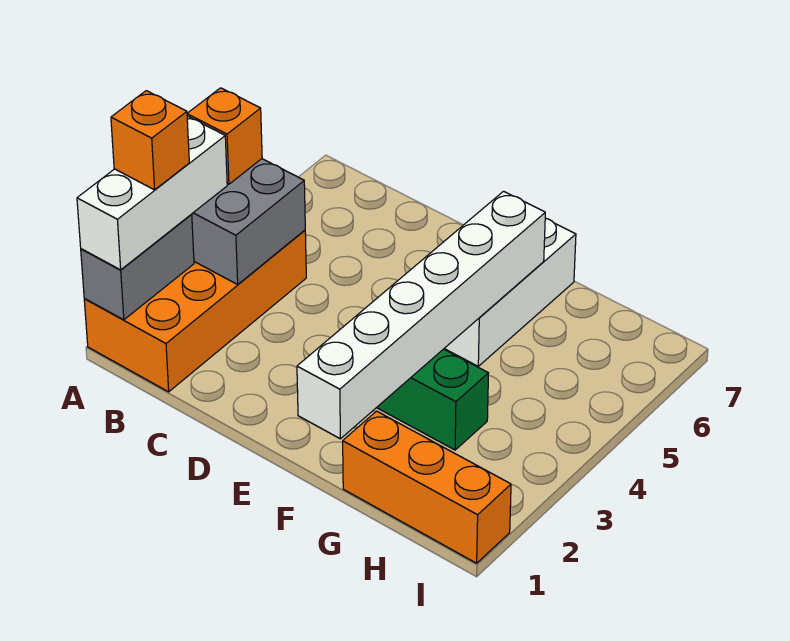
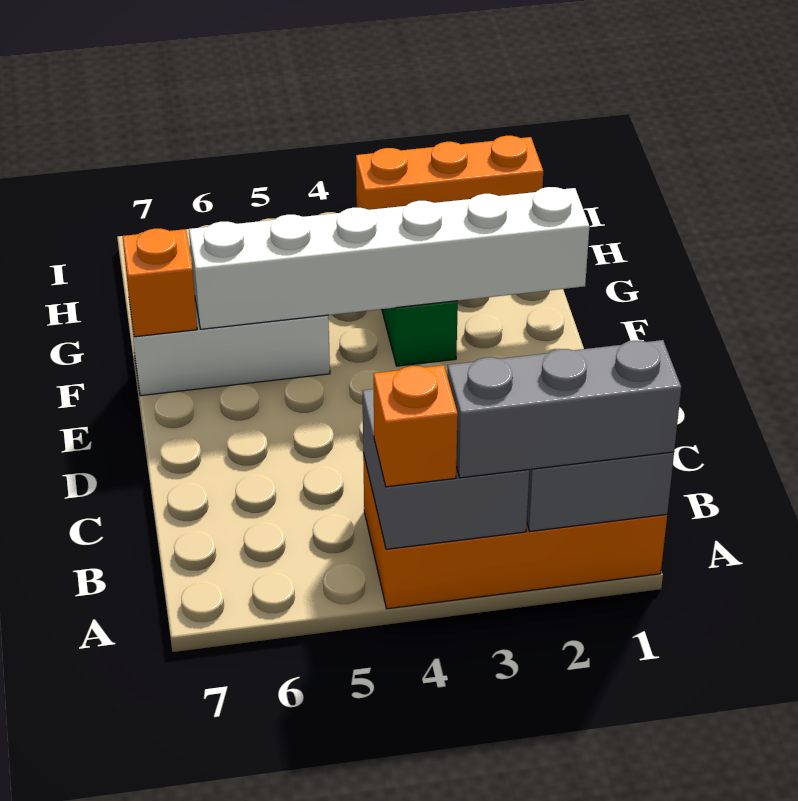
white 1x3 brick [77,116,227,270] -> grey 1x3 brick [447,340,681,478]
orange 1x1 brick [111,91,189,190] -> orange 1x1 brick moved to [123,229,197,337]
orange 1x3 brick [343,411,511,563] -> orange 1x3 brick turned to [356,136,543,210]

